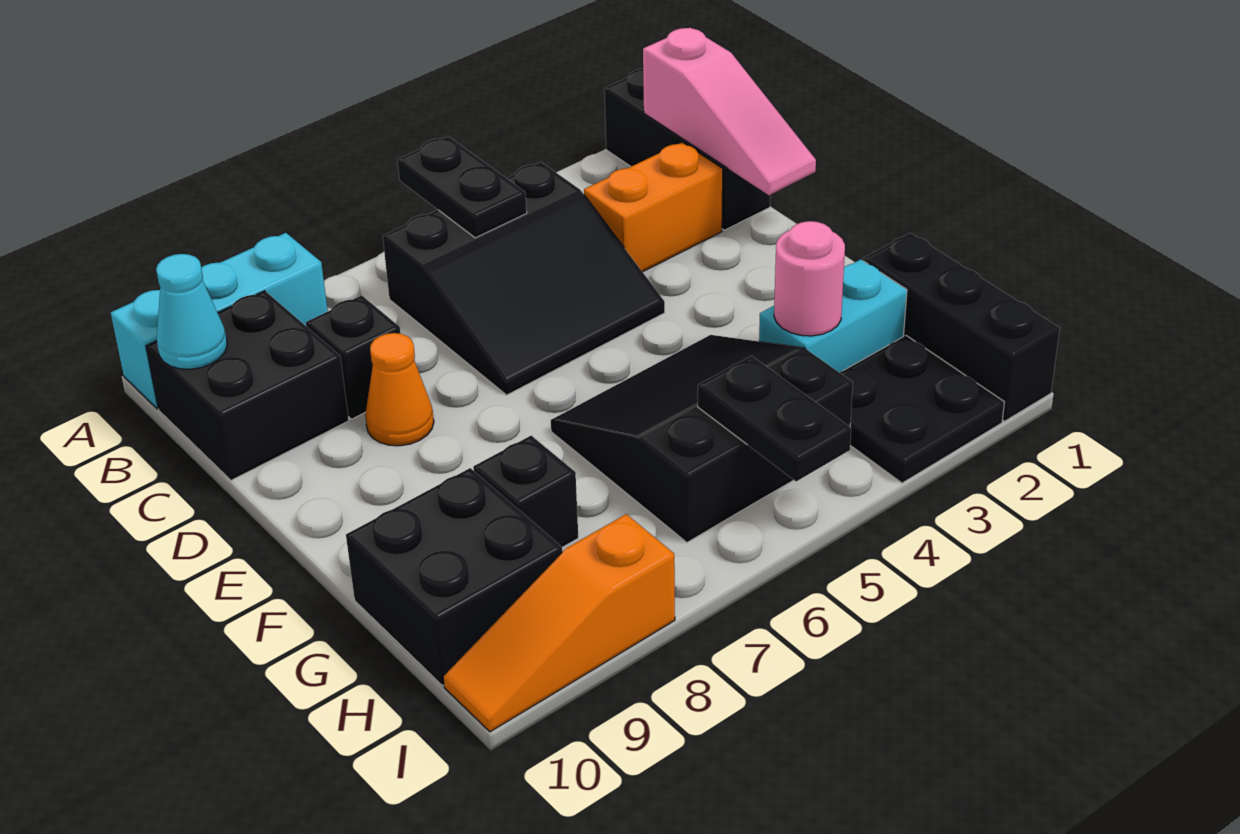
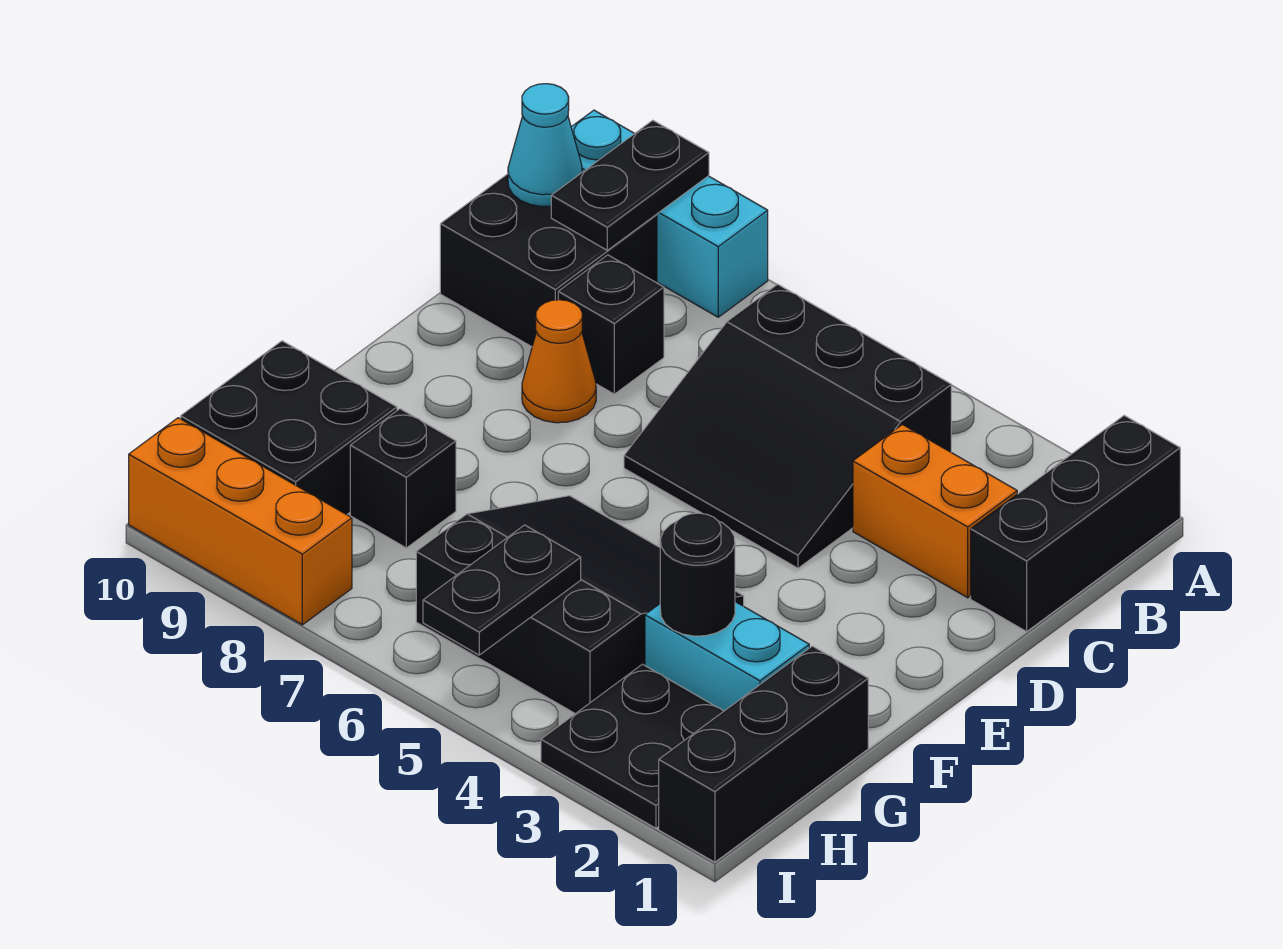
black 1x2 plate [397,136,527,238] -> black 1x2 plate moved to [551,120,709,250]
pink 1x3 slope [643,28,816,195] -> none
pink 1x1 round brick [774,221,845,336] -> black 1x1 round brick [660,513,735,636]
orange 1x3 slope [443,514,675,732] -> orange 1x3 brick [129,418,352,625]

